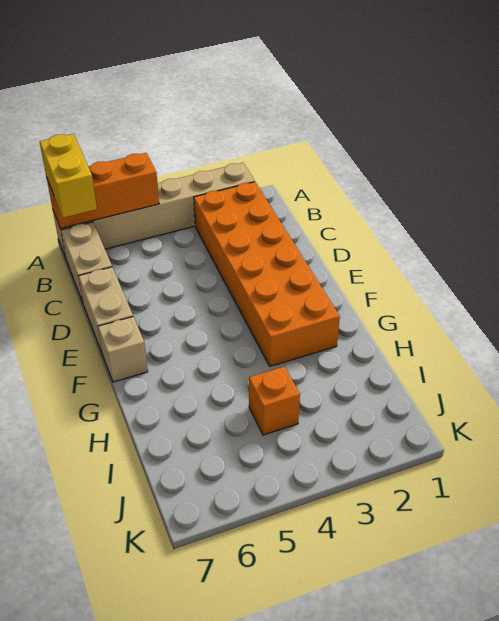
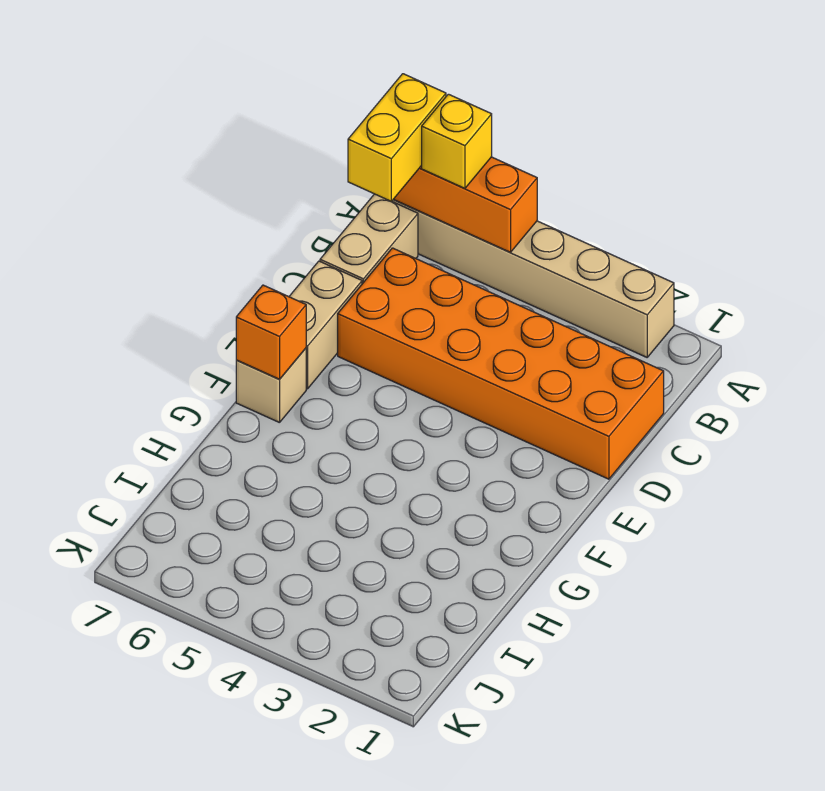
none -> yellow 1x1 brick [422,94,492,189]
orange 2x6 brick [194,182,340,366] -> orange 2x6 brick turned to [338,248,664,479]
orange 1x1 brick [249,366,300,435] -> orange 1x1 brick moved to [236,285,306,379]

